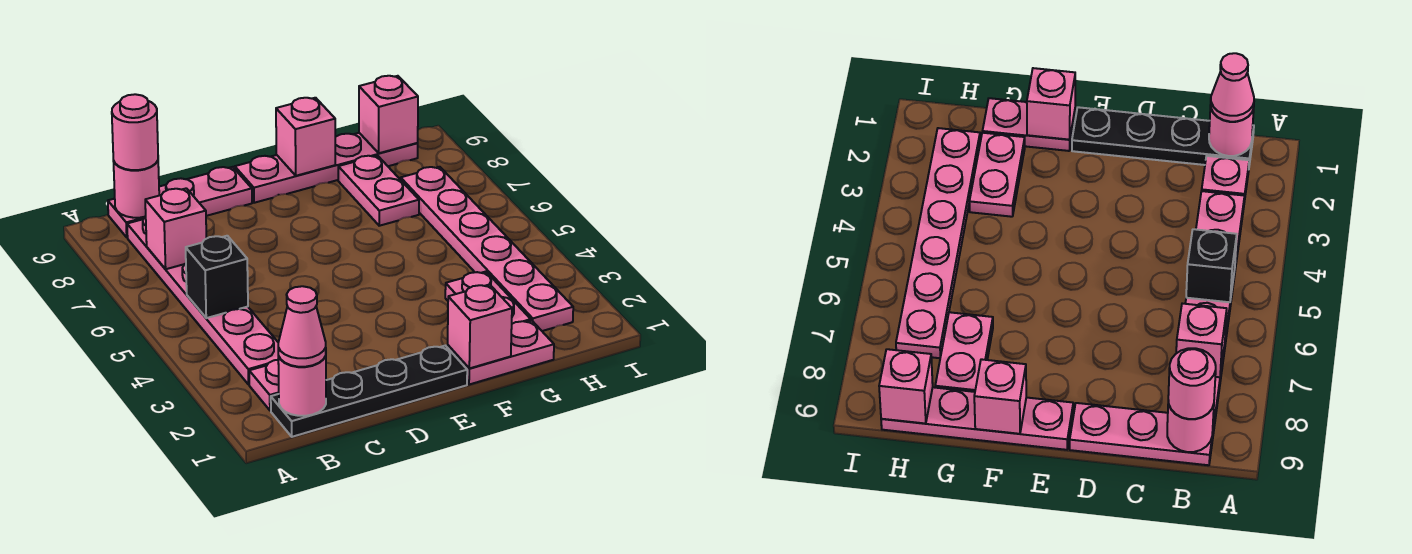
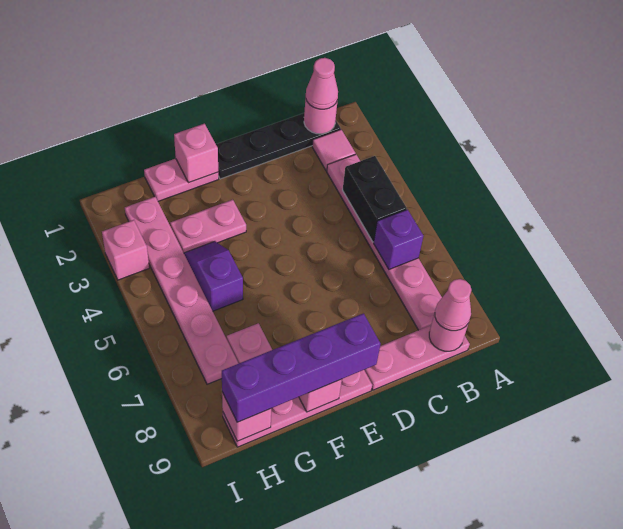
pink 1x1 plate [249,360,279,411] -> pink 1x1 tile [312,130,355,171]
black 1x1 brick [186,236,248,318] -> black 1x2 brick [343,156,407,242]
none -> purple 1x1 brick [374,209,423,269]
pink 1x1 brick [145,188,206,269] -> pink 1x1 brick moved to [102,220,149,280]
pink 1x1 round brick [112,94,158,170] -> pink 1x1 cone [435,279,471,331]
none -> purple 1x4 brick [222,313,380,422]
pink 1x2 plate [445,272,531,324] -> pink 1x2 plate turned to [170,200,246,253]
none -> purple 1x2 slope [184,241,243,311]

